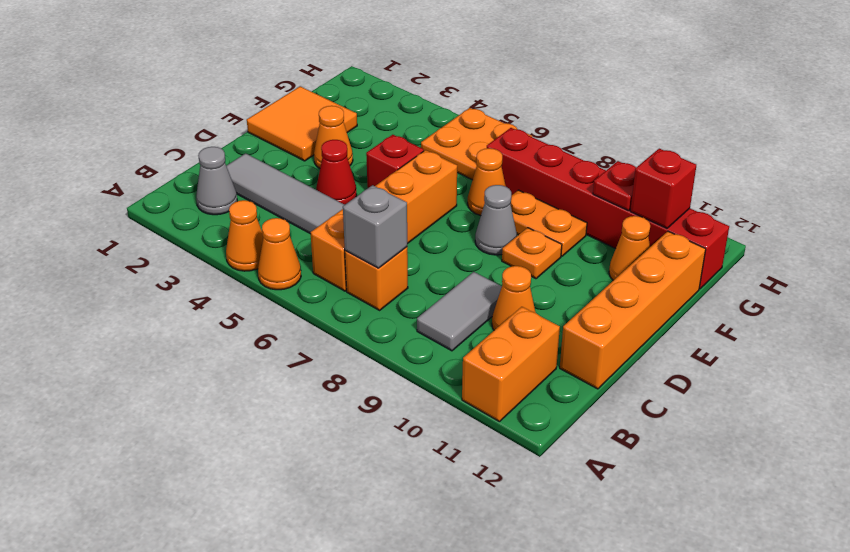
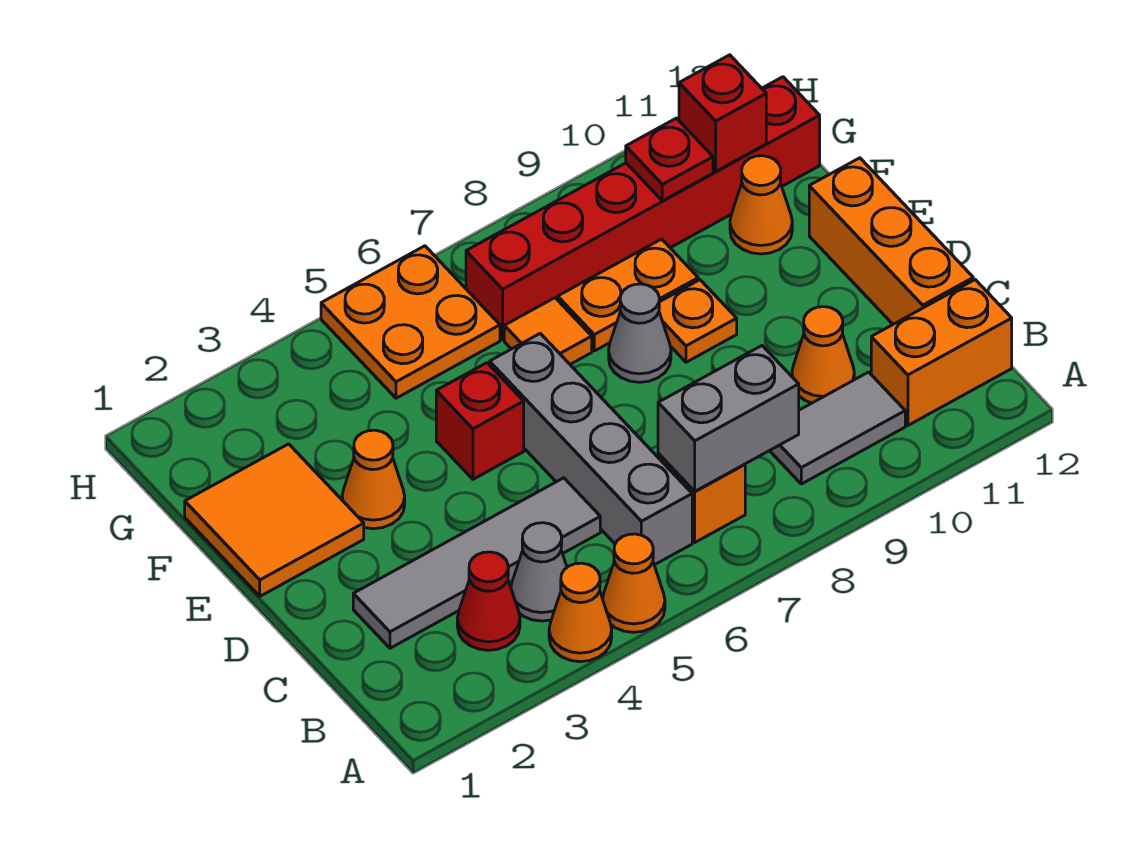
orange 1x2 brick [462,307,560,422] -> orange 1x2 brick turned to [871,280,1012,425]
grey 1x1 cone [196,147,237,215] -> grey 1x1 cone moved to [511,523,567,621]
orange 1x4 brick [311,150,457,291] -> grey 1x4 brick [490,333,692,565]
grey 1x1 brick [343,185,407,268] -> grey 1x2 brick [658,346,799,491]
grey 1x2 tile [417,272,502,351] -> grey 1x2 tile turned to [770,372,905,484]
orange 1x4 brick [560,231,706,389] -> orange 1x3 brick [809,158,973,324]
red 1x1 cone [316,140,357,205] -> red 1x1 cone moved to [457,552,520,650]
orange 1x1 cone [468,148,506,216] -> orange 1x1 tile [504,298,592,364]

